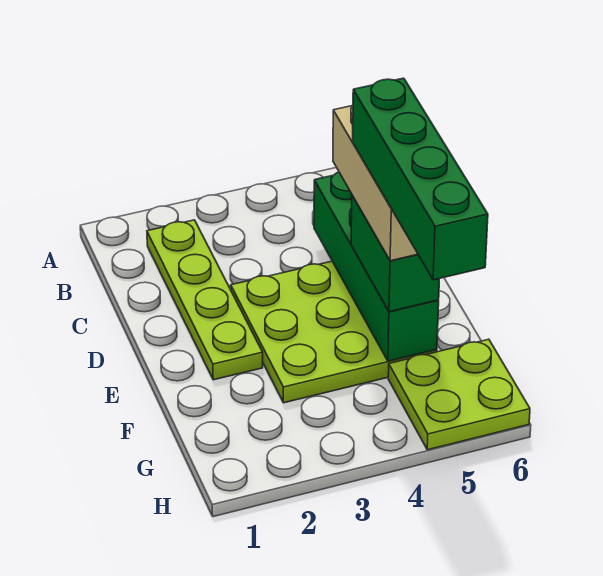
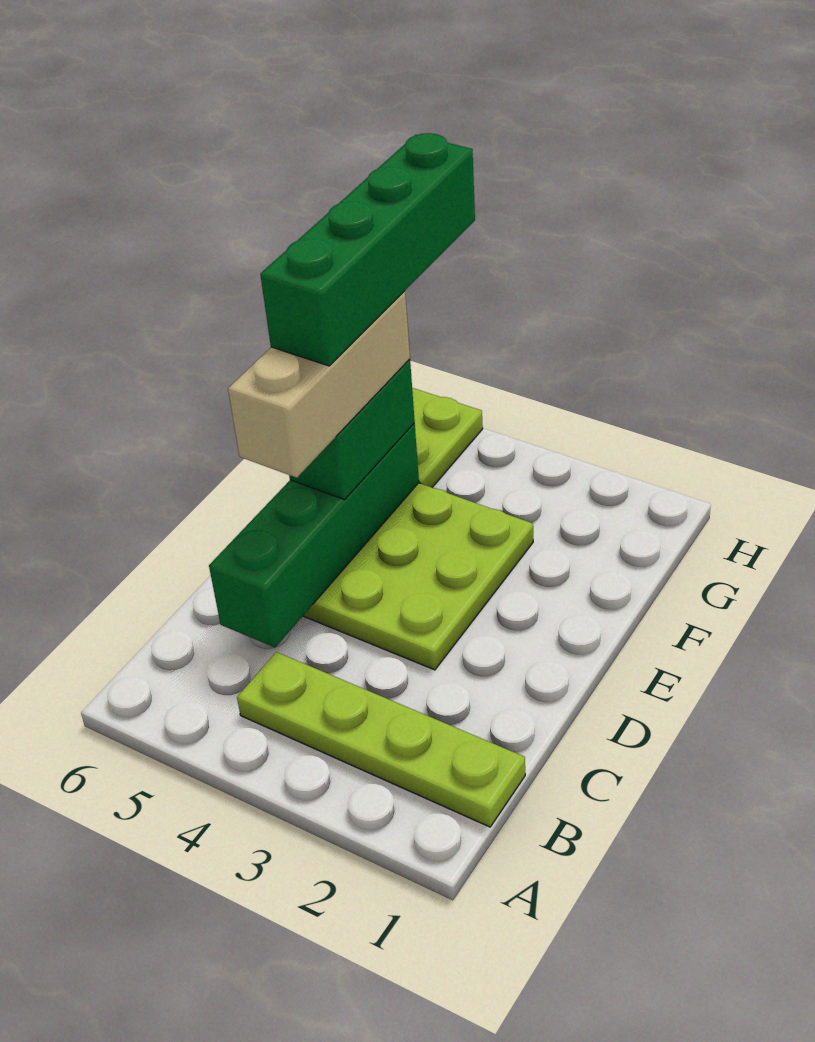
lime 1x4 plate [147,220,263,380] -> lime 1x4 plate turned to [237,652,525,827]

